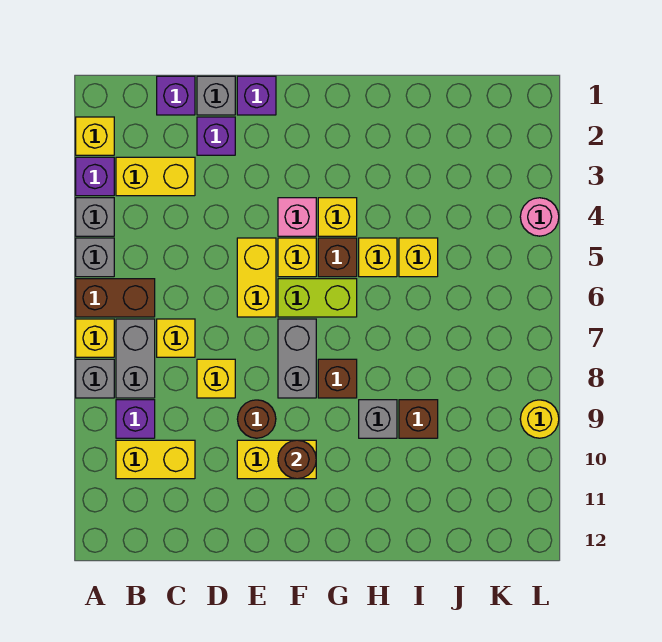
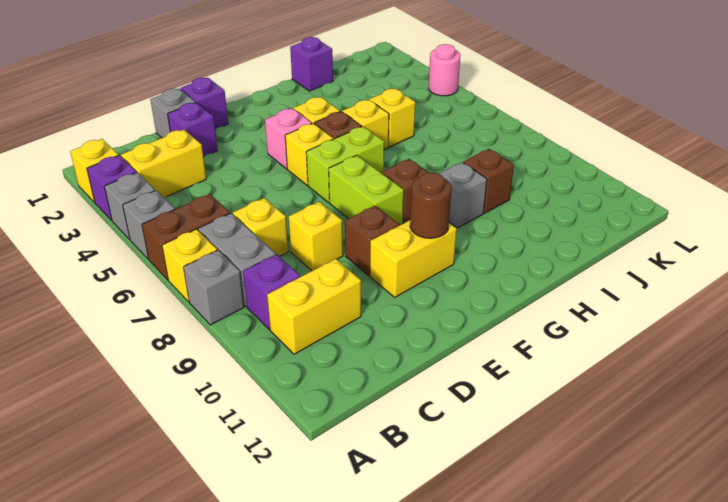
purple 1x1 brick [157,76,195,115] -> purple 1x1 brick moved to [290,37,333,91]
yellow 1x2 brick [237,238,276,317] -> none
brown 1x1 round brick [237,400,276,438] -> brown 1x1 brick [345,206,399,276]
grey 1x2 brick [278,319,316,398] -> lime 1x2 brick [329,155,404,225]
yellow 1x1 round brick [520,400,559,438] -> none

